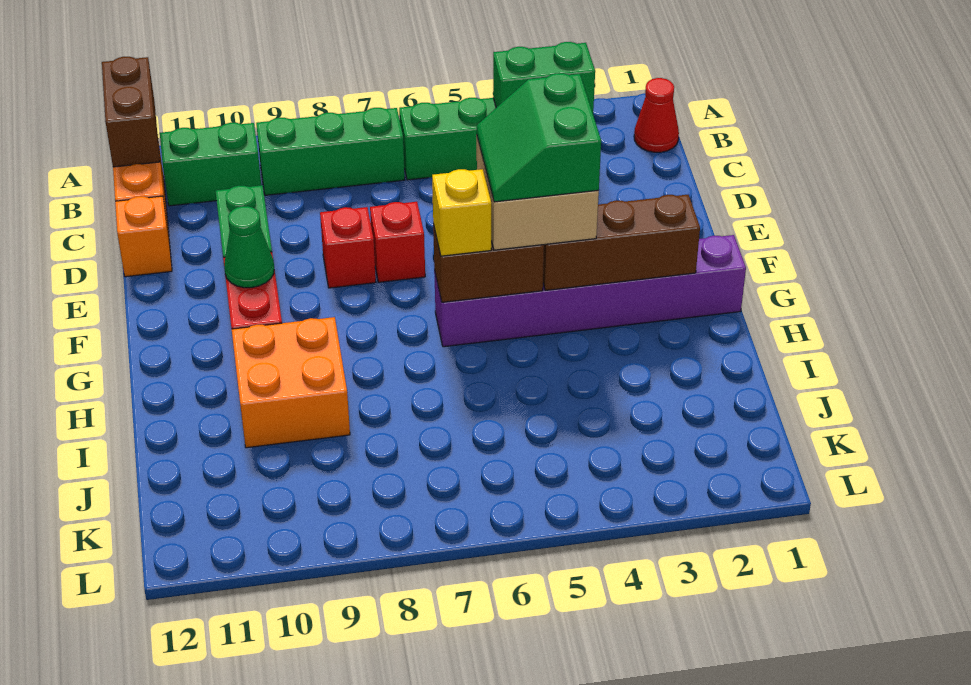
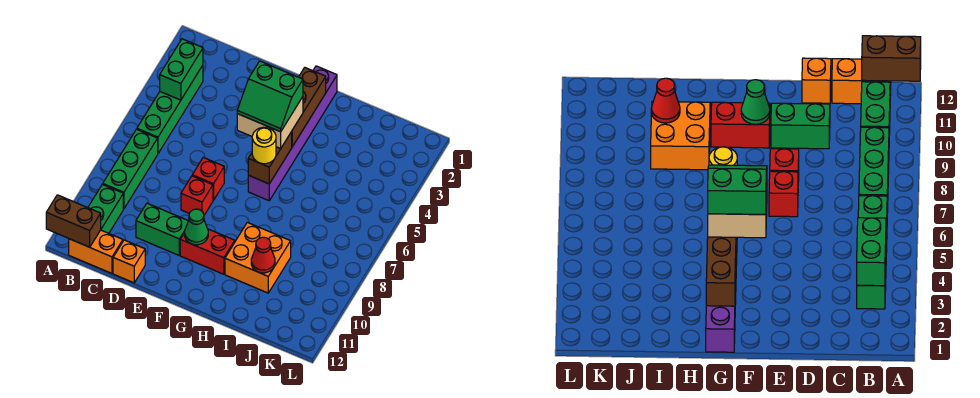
red 1x1 cone [634,78,679,152] -> red 1x1 cone moved to [251,237,275,273]
yellow 1x1 brick [432,169,491,256] -> yellow 1x1 round brick [252,127,276,164]

